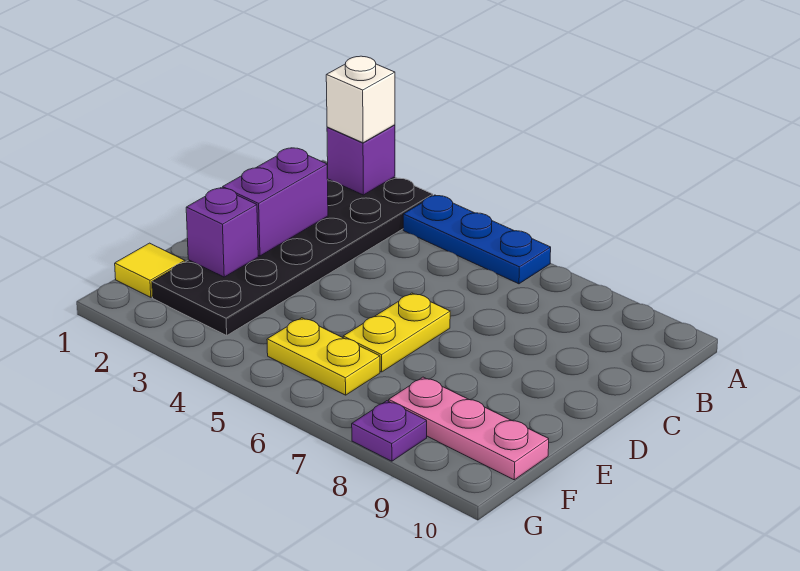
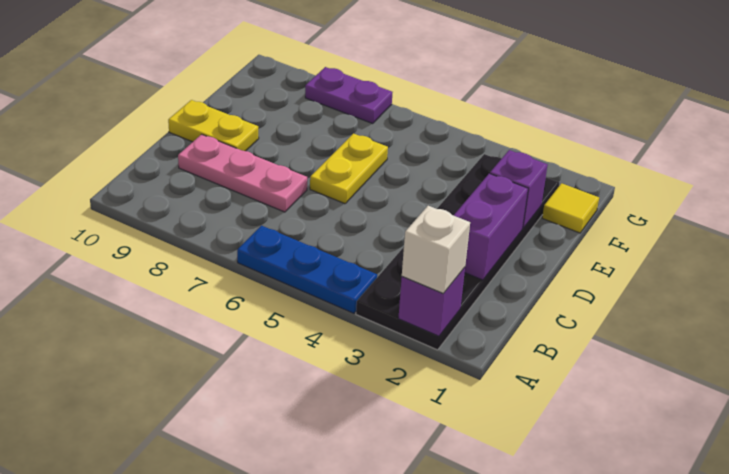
yellow 1x2 plate [267,318,380,395] -> yellow 1x2 plate moved to [168,100,259,151]
pink 1x3 plate [389,377,549,480] -> pink 1x3 plate moved to [178,134,307,212]
purple 1x1 plate [352,401,427,461] -> purple 1x2 plate [305,67,393,123]

